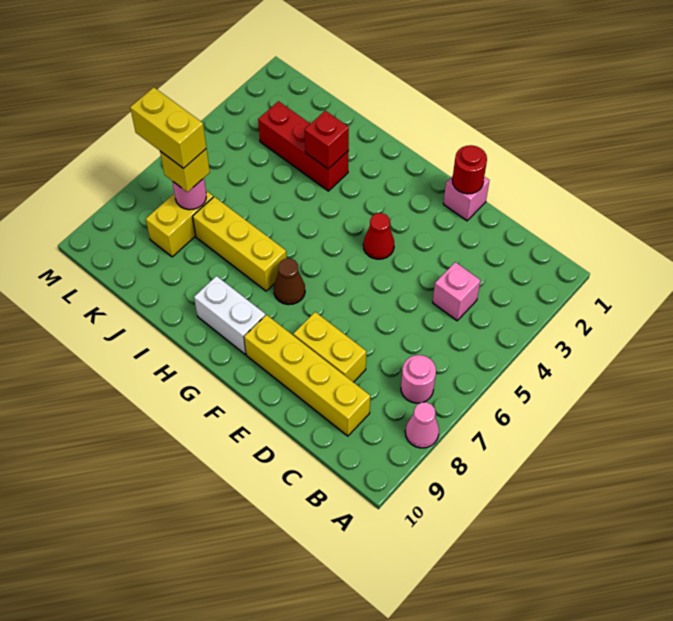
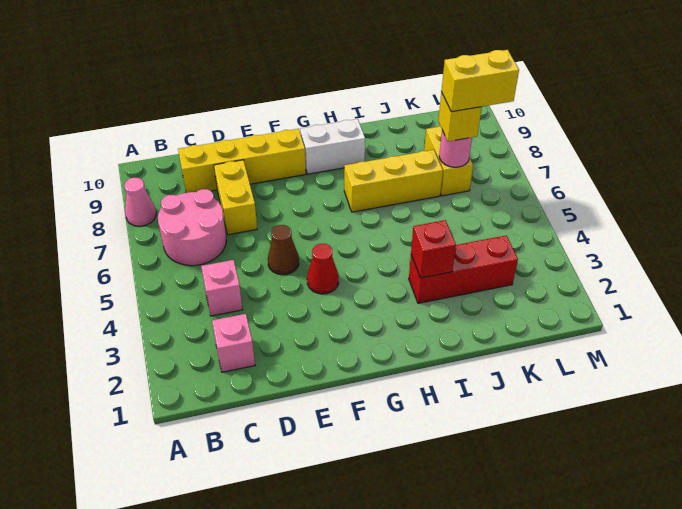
pink 1x1 round brick [401,355,436,403] -> pink 2x2 round brick [158,189,226,266]
yellow 1x2 brick [293,312,366,382] -> yellow 1x2 brick turned to [214,160,257,235]
pink 1x1 brick [443,176,489,221] -> pink 1x1 brick moved to [212,314,255,372]
red 1x1 round brick [452,145,487,194] -> none
brown 1x1 cone [274,258,305,305] -> brown 1x1 cone moved to [268,225,299,275]

